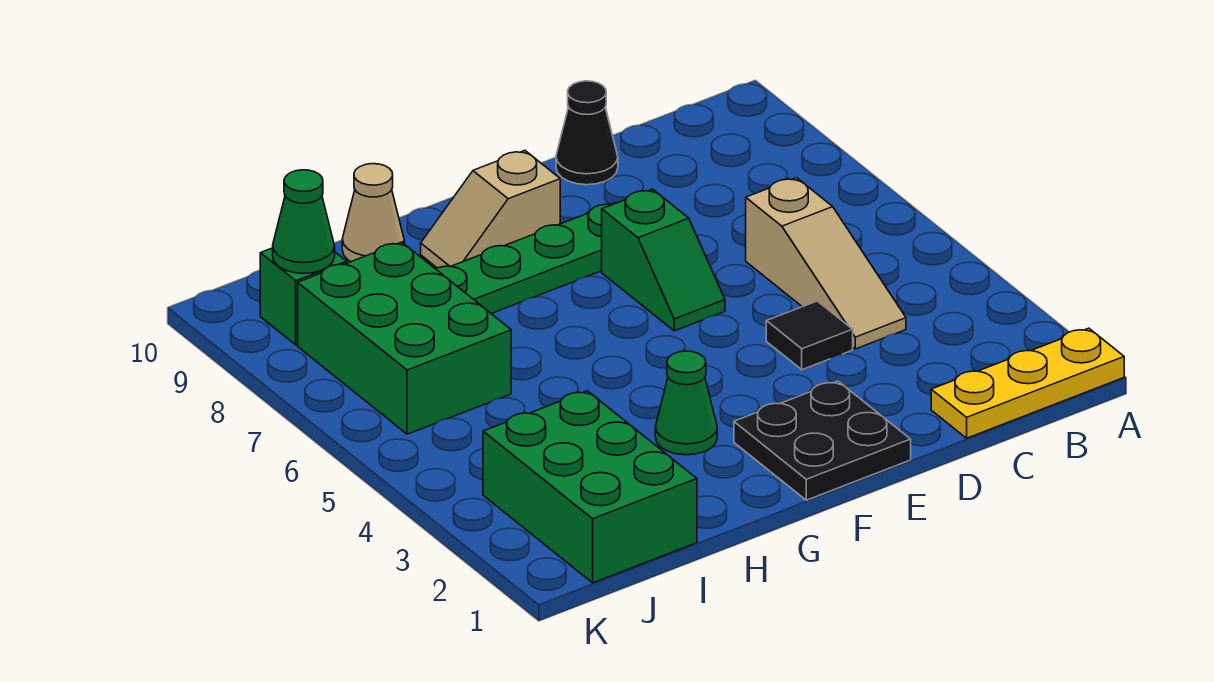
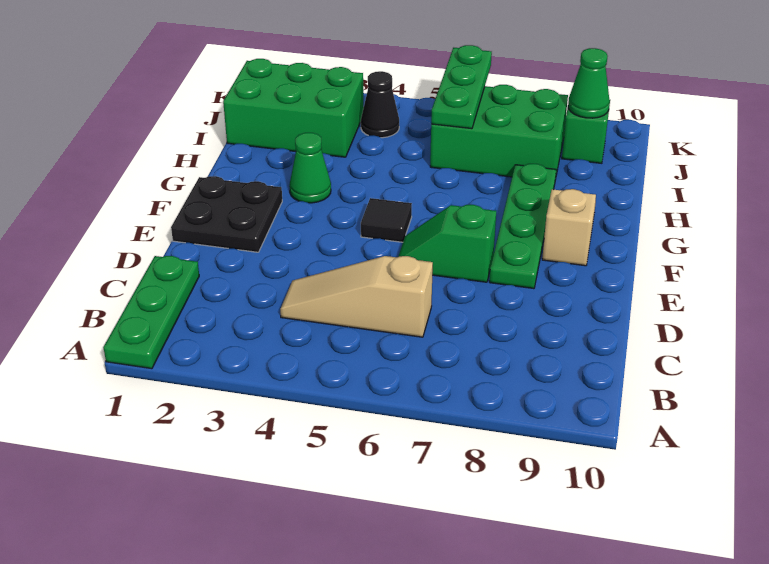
yellow 1x3 plate [931,328,1124,438] -> green 1x3 plate [103,256,199,369]
black 1x1 tile [766,301,853,370] -> black 1x1 tile moved to [361,198,412,242]
black 1x1 cone [556,81,618,185] -> black 1x1 cone moved to [361,71,399,138]
tan 1x1 cone [342,164,404,262] -> none
none -> green 1x3 plate [431,45,492,129]

